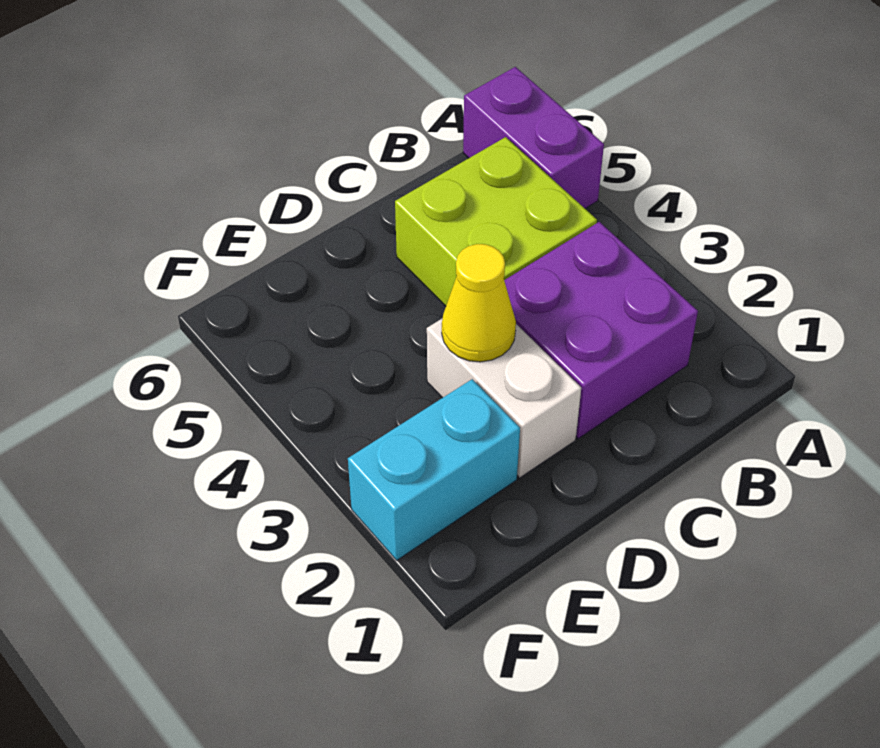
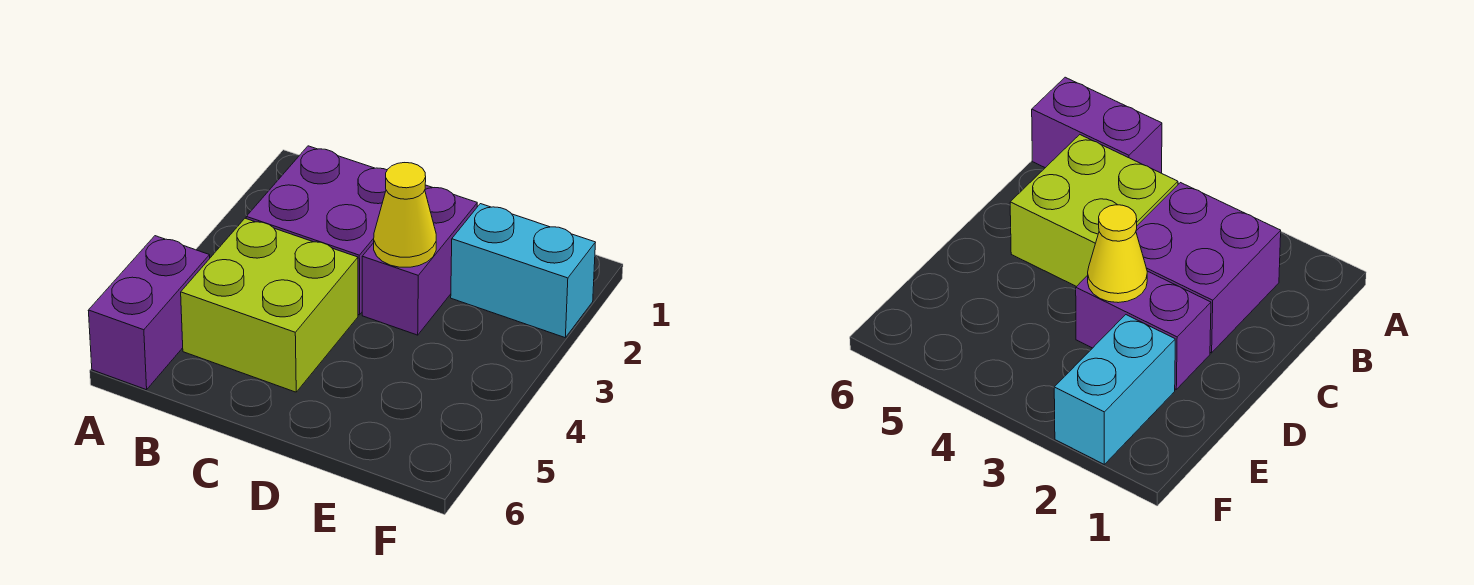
white 1x2 brick [427,319,581,478] -> purple 1x2 brick [362,185,477,335]

